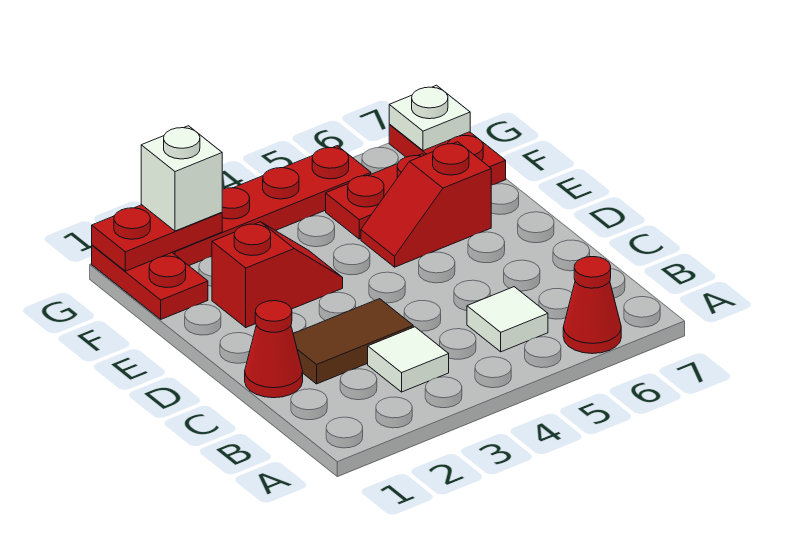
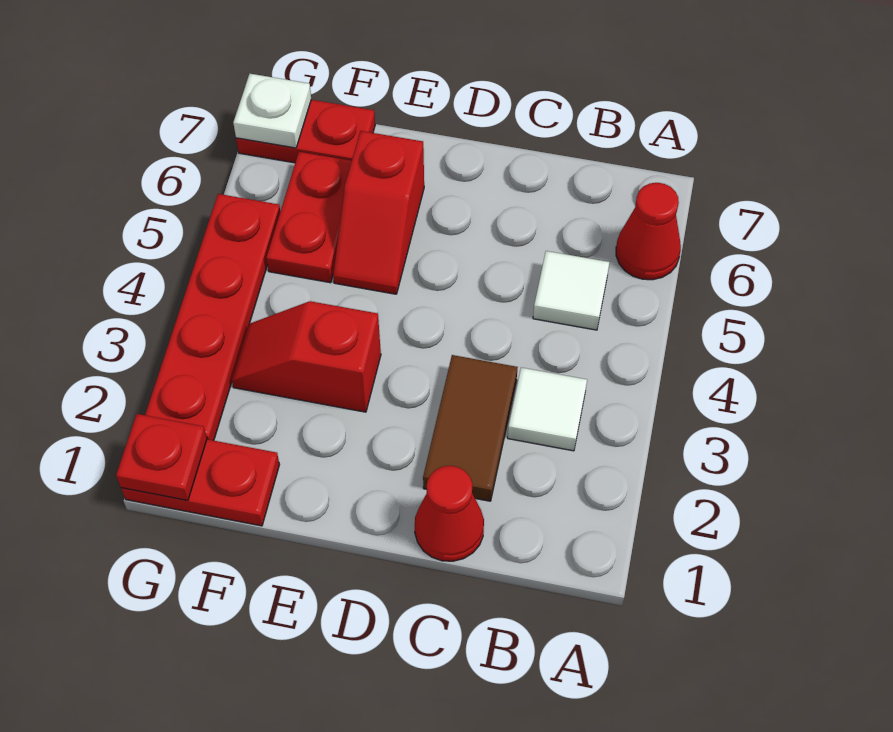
red 1x2 slope [212,222,343,327] -> red 1x2 slope turned to [232,301,381,412]
red 1x2 plate [92,205,222,271] -> red 1x1 plate [116,414,207,500]
white 1x1 brick [141,126,222,231] -> none

